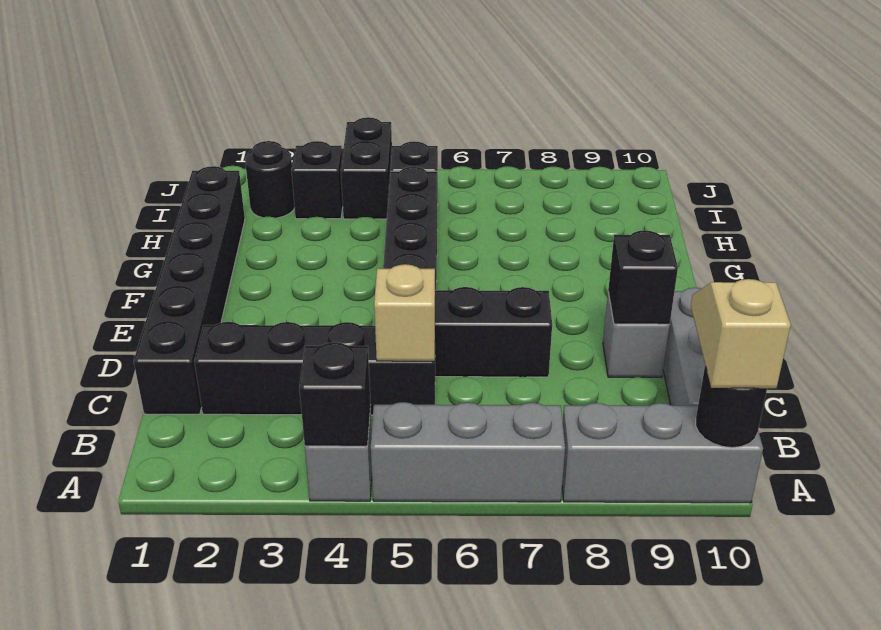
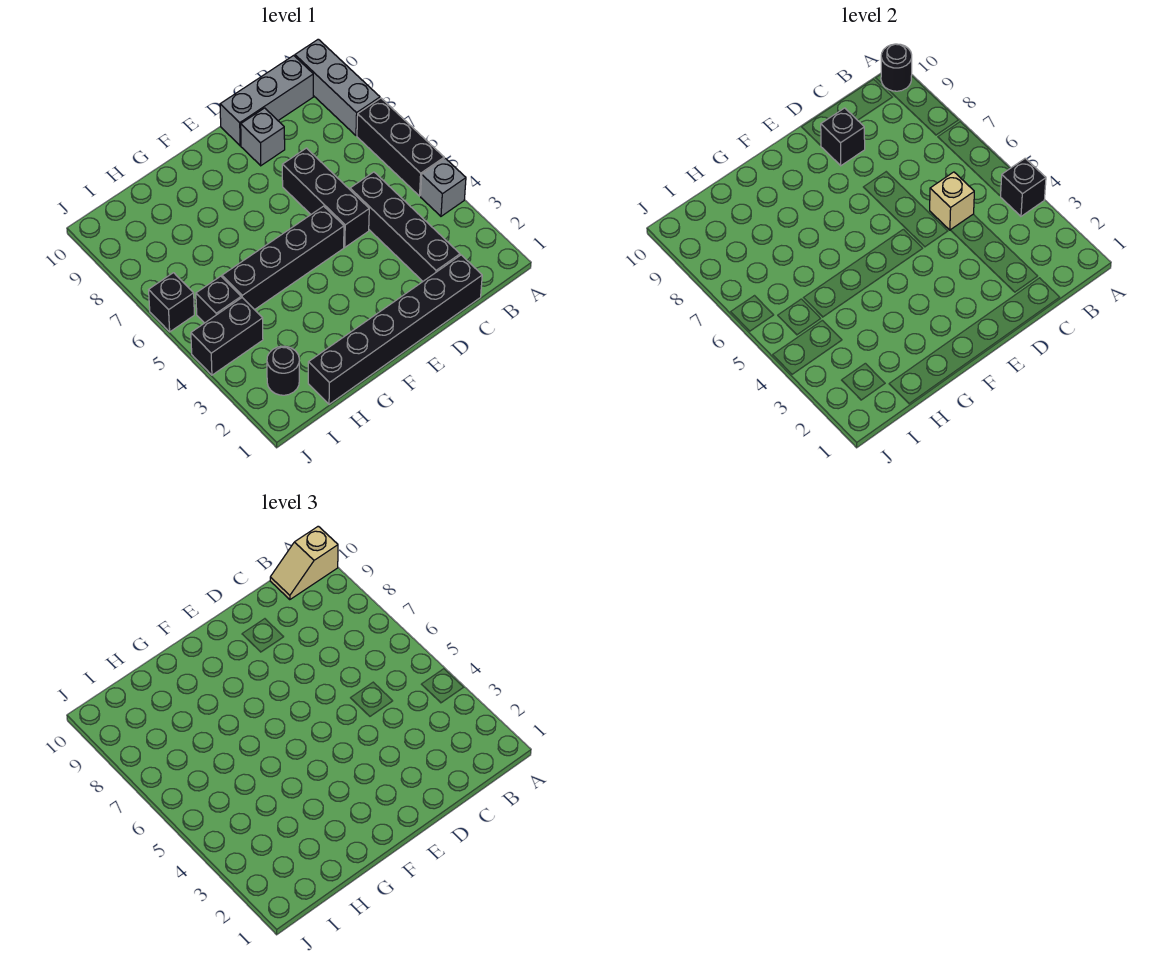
grey 1x3 brick [371,402,565,502] -> black 1x3 brick [357,98,444,196]
black 1x1 brick [291,141,343,219] -> black 1x1 brick moved to [149,273,194,332]

